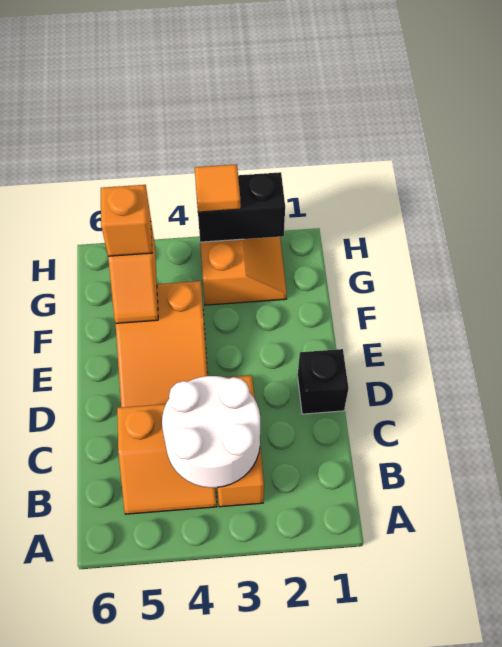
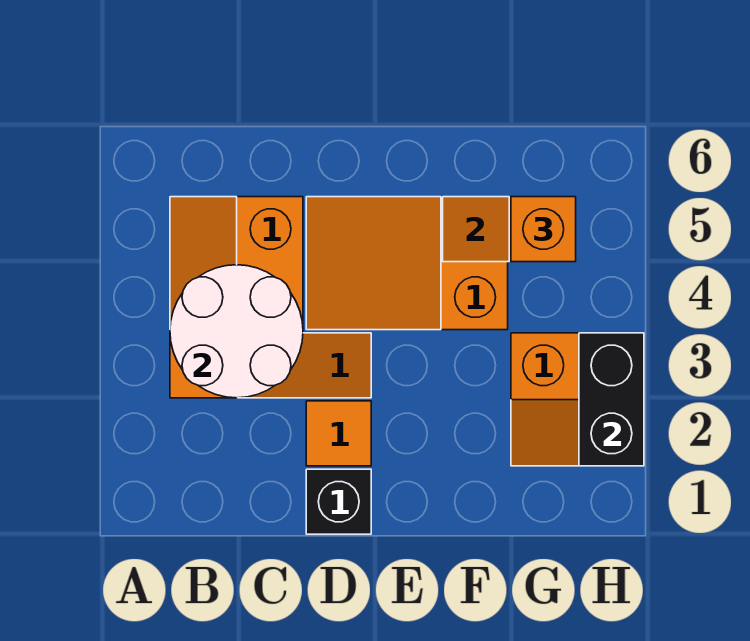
orange 1x1 tile [195,164,241,212] -> orange 1x1 tile moved to [306,401,371,466]

